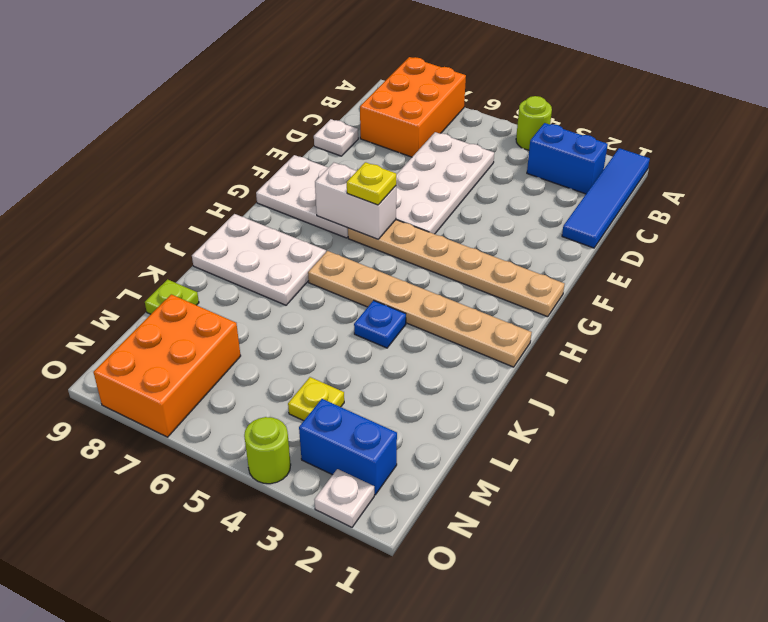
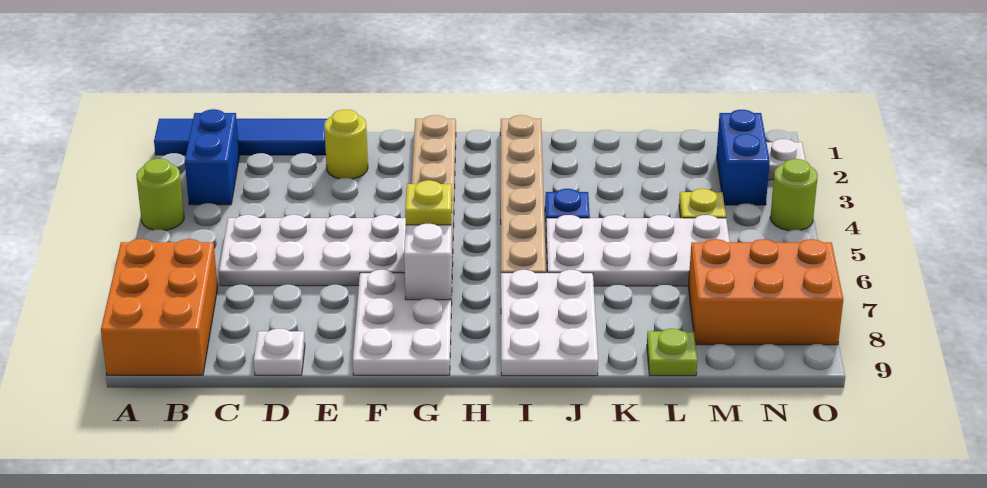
orange 2x3 brick [360,57,466,157] -> orange 2x3 brick turned to [101,239,218,375]
none -> yellow 1x1 round brick [324,110,368,179]
none -> white 2x4 plate [546,215,730,286]

